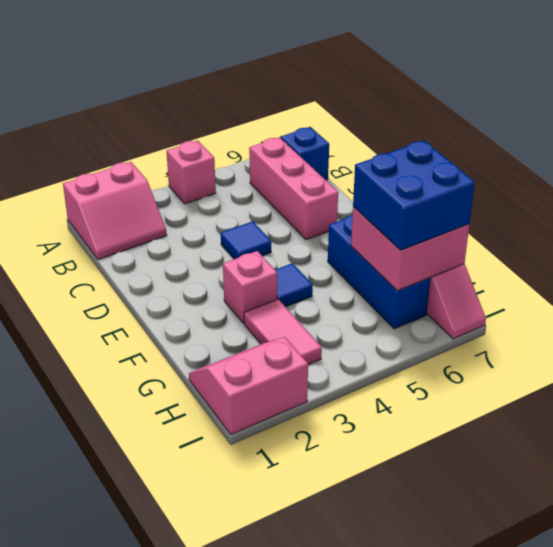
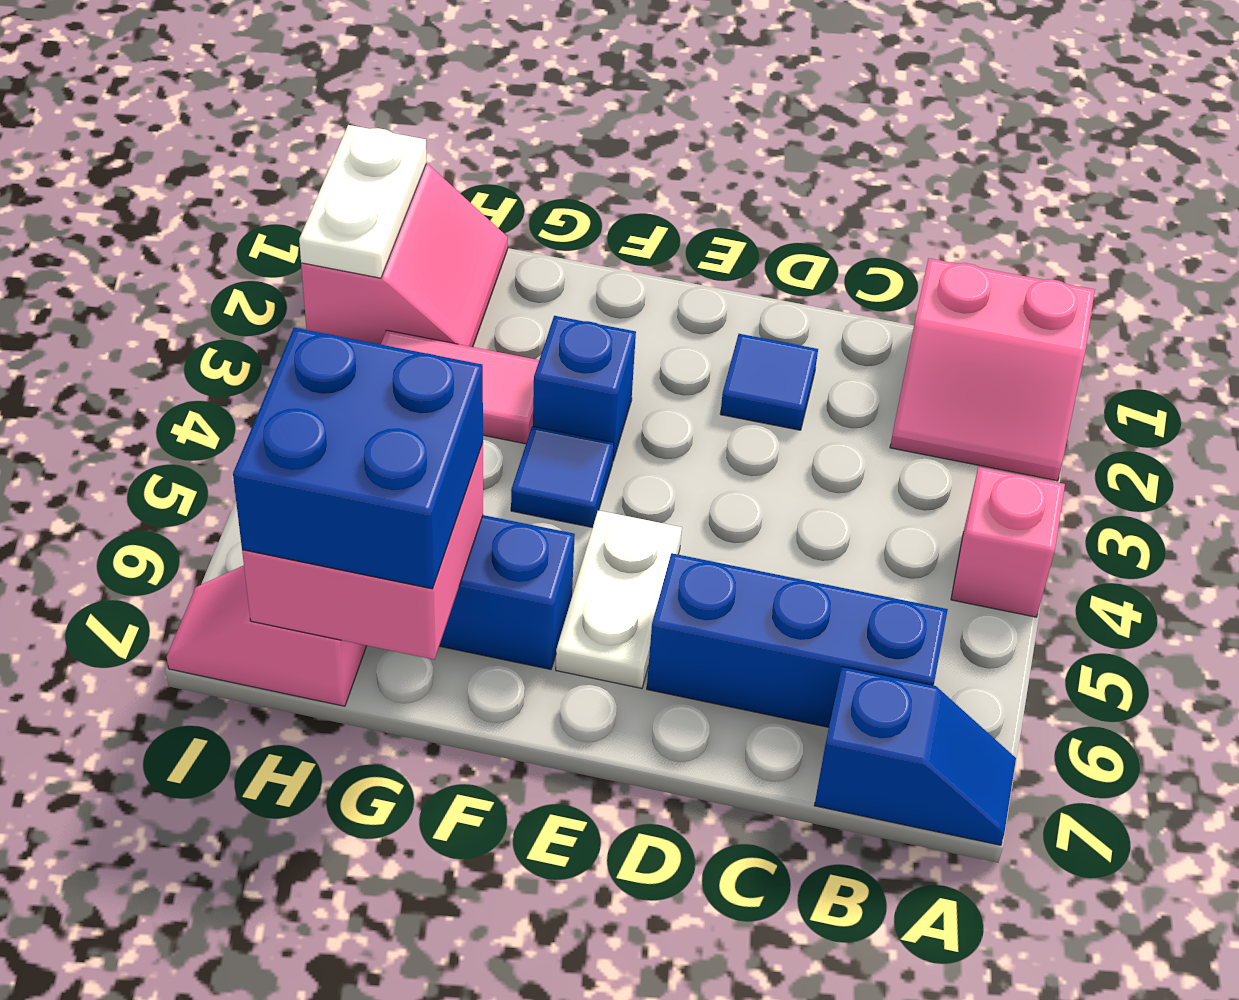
pink 2x2 slope [63,162,167,260] -> pink 2x2 slope turned to [890,258,1095,481]
pink 1x3 brick [249,137,338,240] -> blue 1x3 brick [647,553,948,727]
blue 1x1 tile [221,221,271,259] -> blue 1x1 tile moved to [720,334,818,430]
none -> white 1x2 plate [556,510,682,688]
pink 1x1 brick [223,251,277,323] -> blue 1x1 brick [533,316,636,461]
none -> white 1x2 plate [299,125,427,278]

